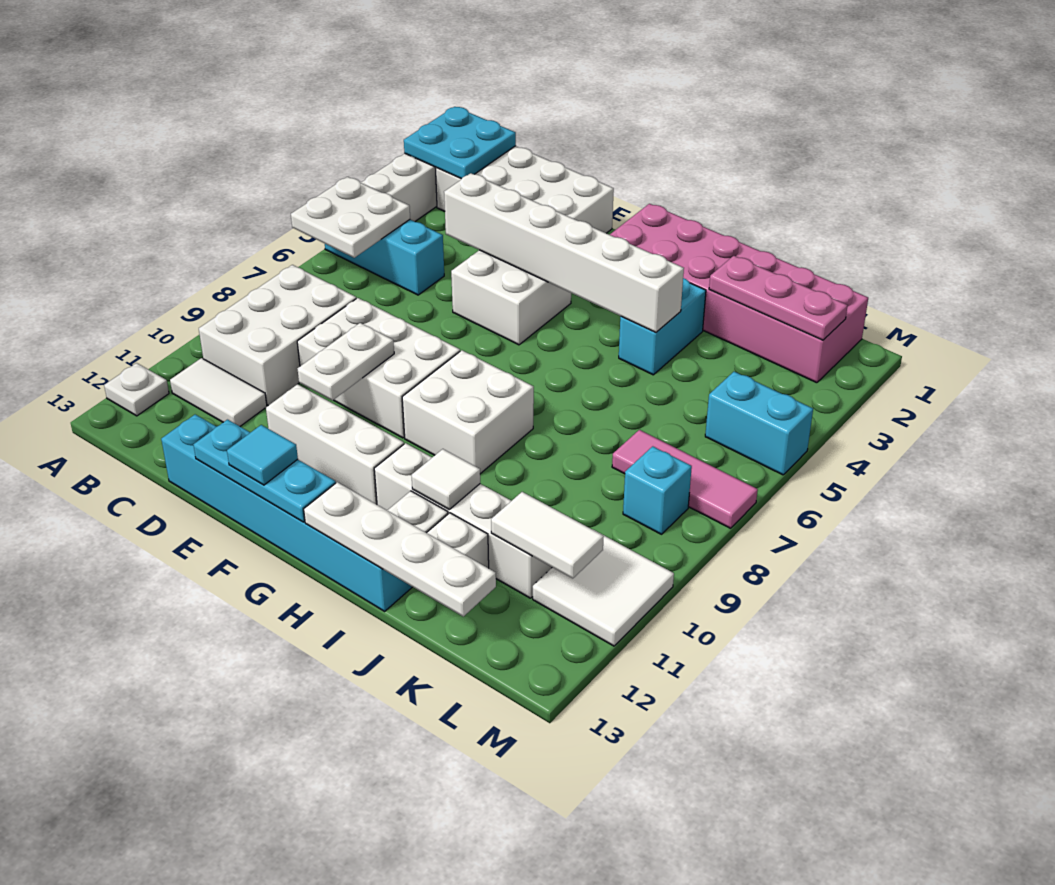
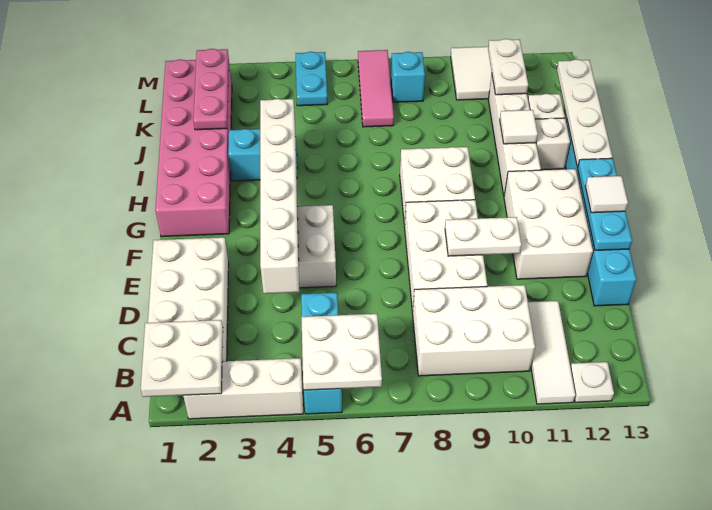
cyan 2x2 plate [404,107,516,179] -> white 2x2 plate [141,320,223,397]
white 1x2 tile [170,358,267,426] -> white 1x3 tile [528,301,575,404]
white 1x3 brick [266,384,404,504] -> white 2x3 brick [504,169,593,279]
cyan 1x1 tile [227,425,298,485] -> white 1x1 tile [585,176,628,213]
white 1x2 tile [491,492,604,579] -> white 1x2 plate [488,39,528,95]
cyan 1x2 brick [705,372,813,475] -> cyan 1x2 plate [296,52,328,106]

